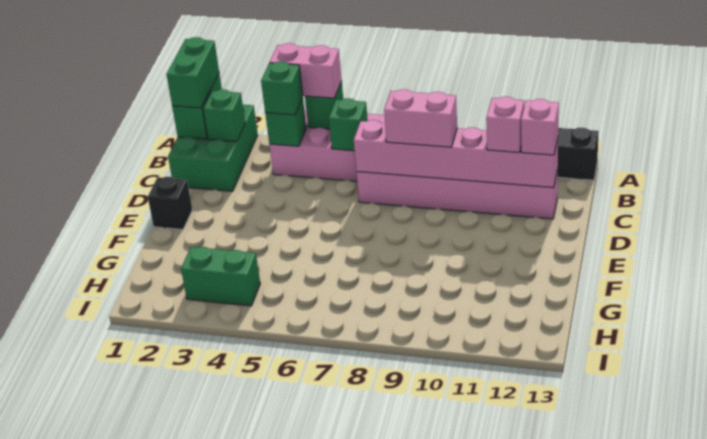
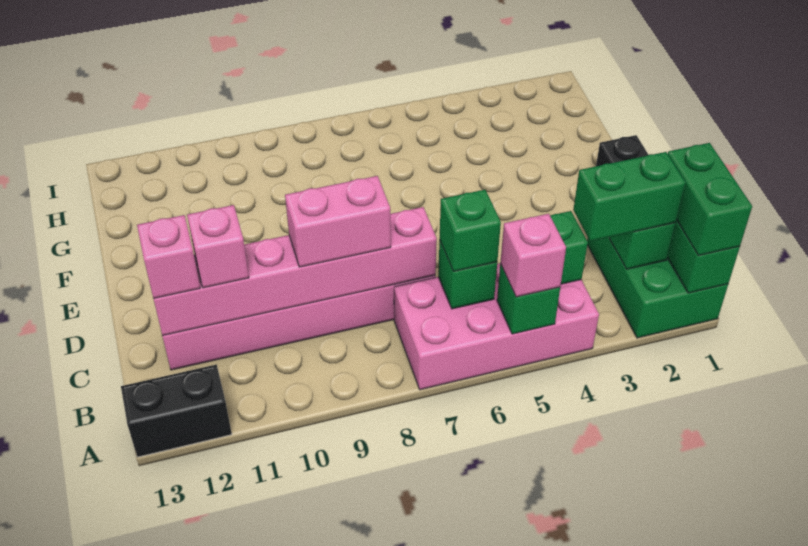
pink 1x2 brick [270,43,342,98] -> pink 1x1 brick [500,214,566,297]
green 1x1 brick [261,61,303,115] -> green 1x1 brick moved to [440,190,501,271]
green 1x2 brick [181,247,260,306] -> green 1x2 brick moved to [573,152,685,241]

